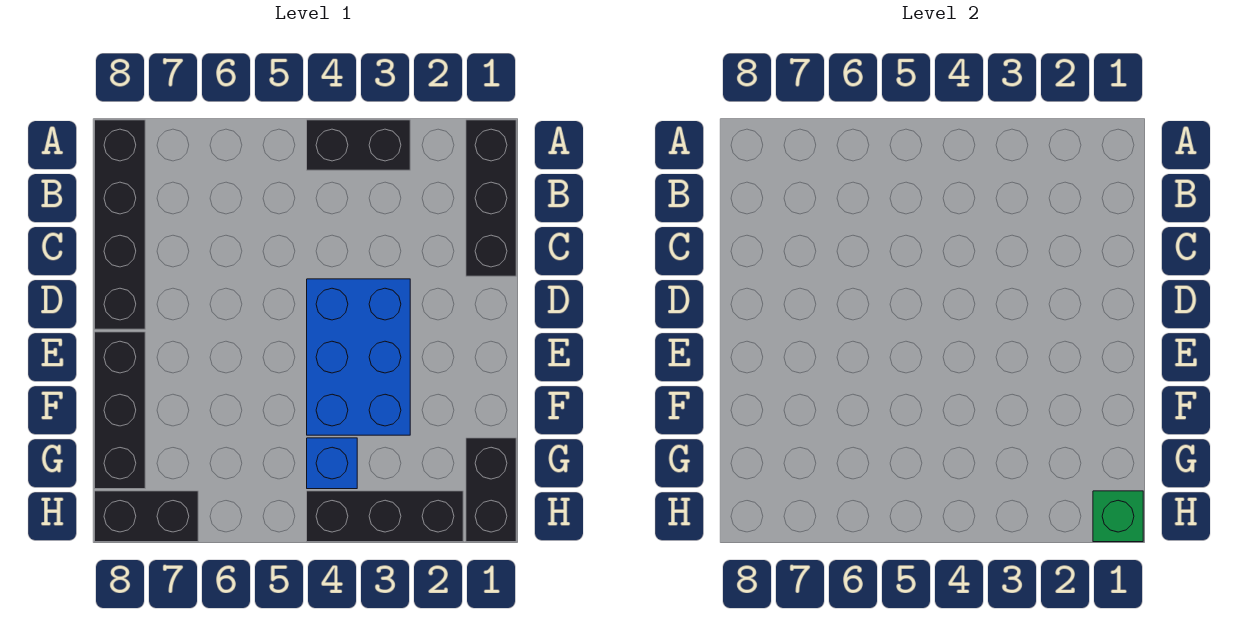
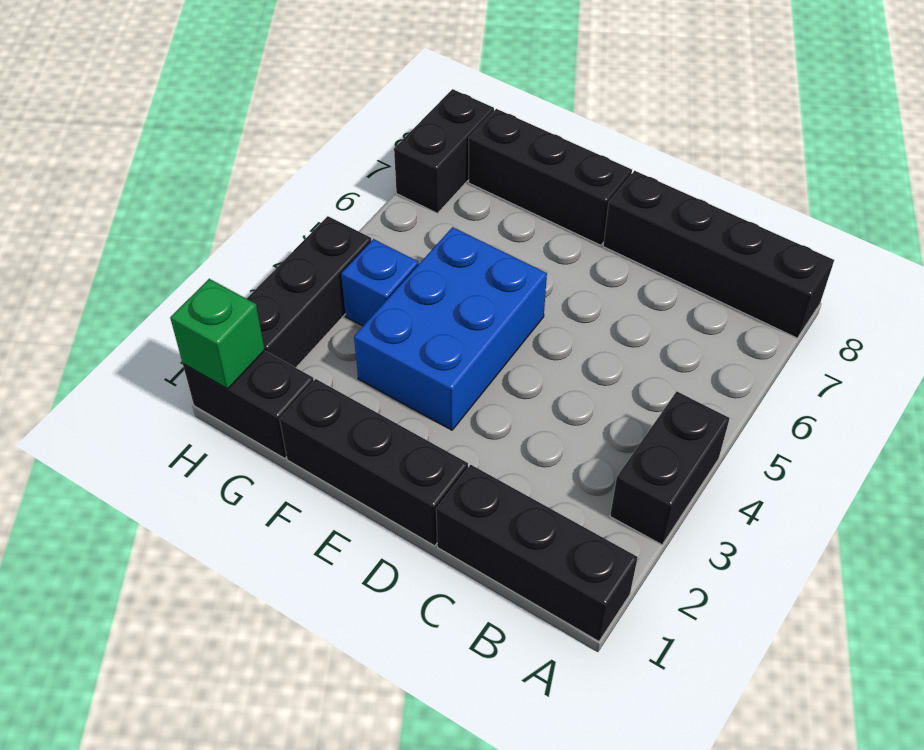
none -> black 1x3 brick [280,379,468,546]
blue 2x3 brick [307,279,410,435] -> blue 2x3 brick turned to [354,227,547,430]

